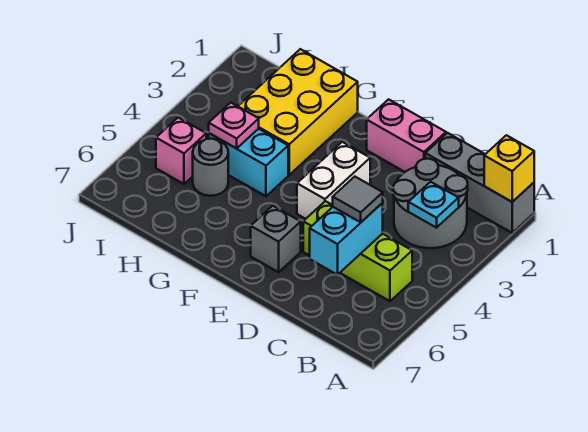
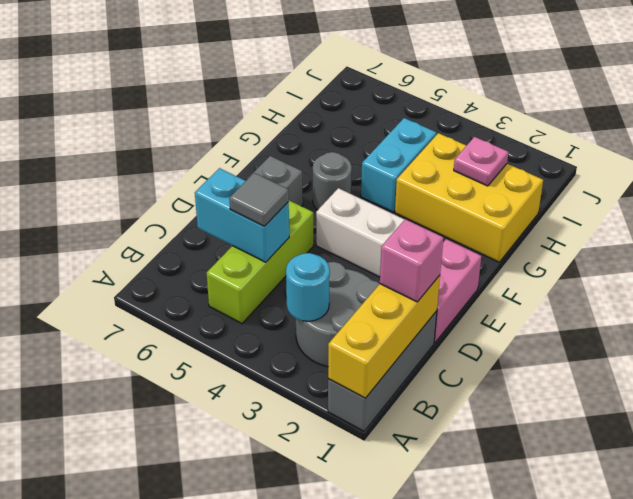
yellow 1x1 brick [484,135,534,202] -> yellow 1x3 brick [328,275,440,398]
cyan 1x1 plate [408,182,459,228] -> cyan 1x1 round brick [286,253,330,321]
pink 1x1 plate [209,103,259,149] -> pink 1x1 plate moved to [454,137,508,186]
grey 1x1 round brick [193,139,228,196] -> grey 1x1 round brick moved to [313,152,352,210]
pink 1x1 brick [156,118,206,184] -> pink 1x1 brick moved to [380,219,443,302]

